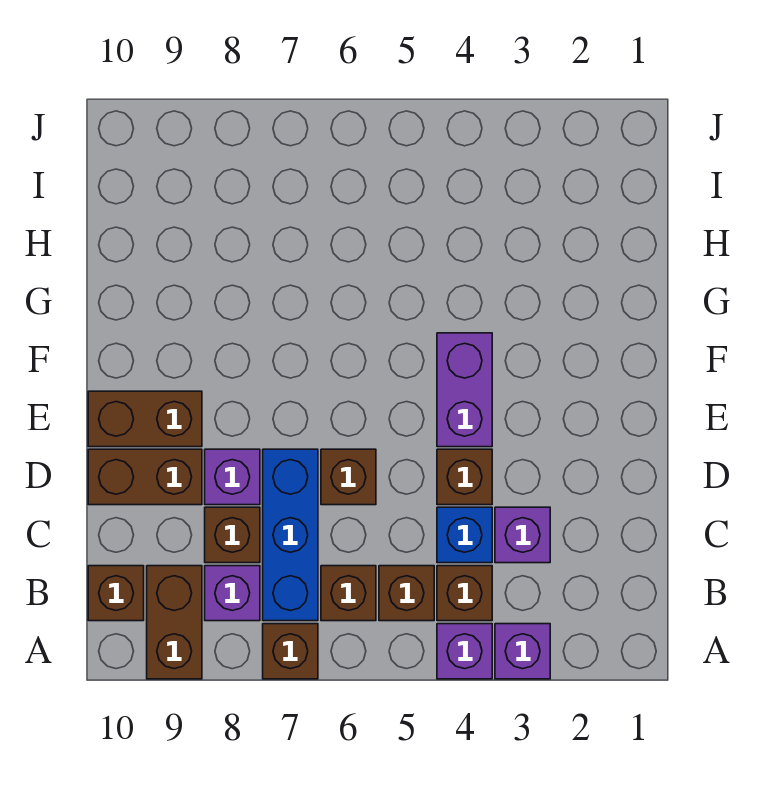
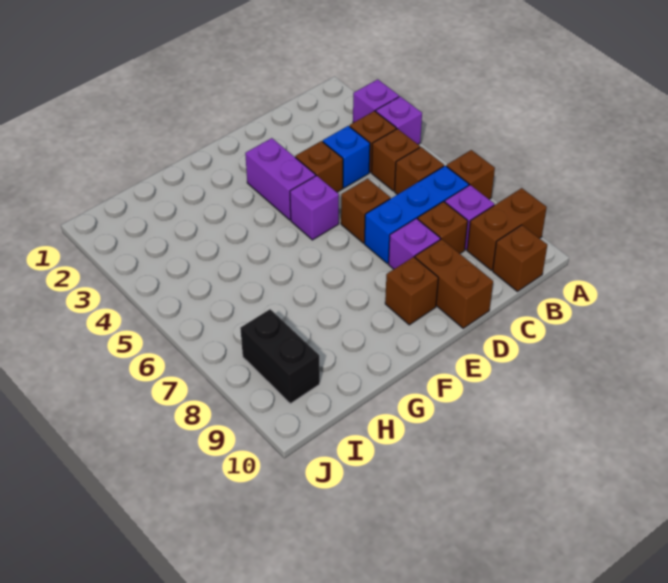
purple 1x1 brick [495,507,550,563] -> purple 1x1 brick moved to [290,176,339,240]
purple 1x2 brick [437,333,492,447] -> purple 1x2 brick turned to [245,138,316,220]
brown 1x2 brick [88,391,202,447] -> brown 1x1 brick [385,257,438,325]
none -> black 1x2 brick [240,309,320,404]

